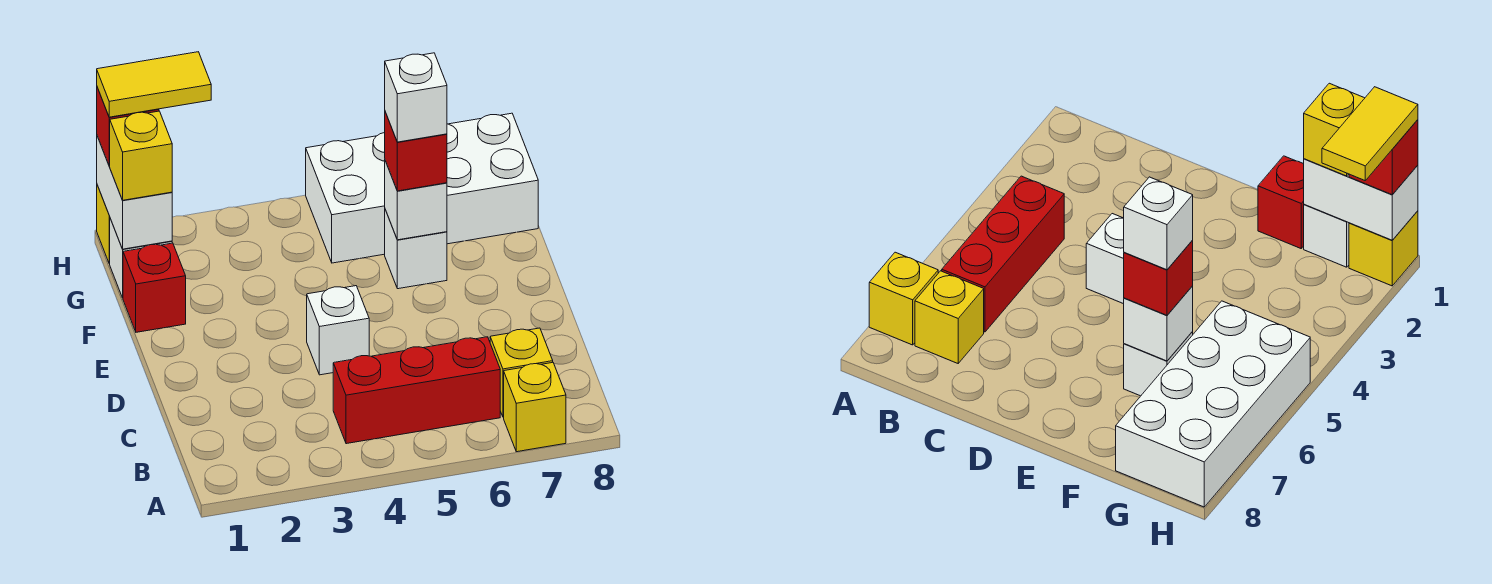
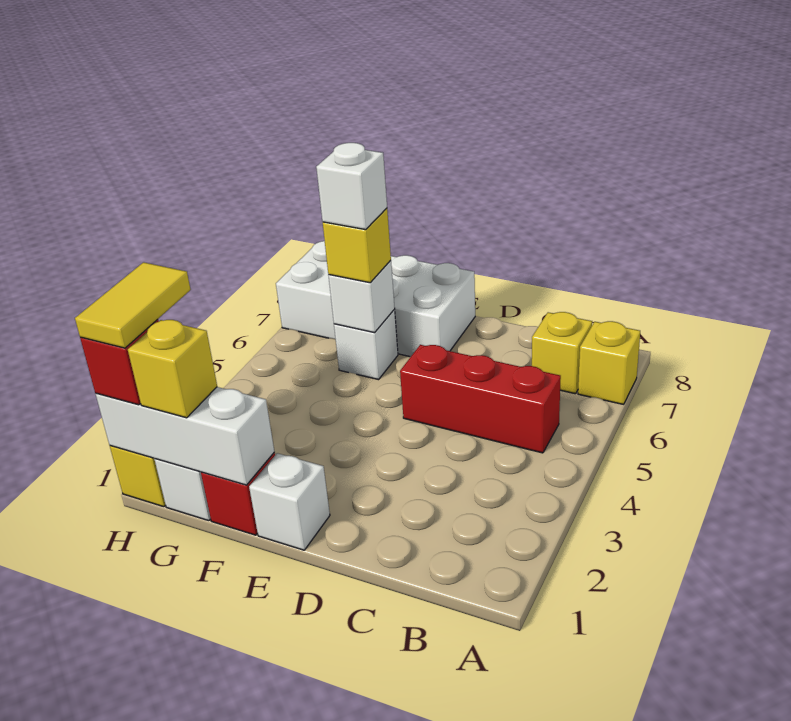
red 1x3 brick [333,337,500,444] -> red 1x3 brick turned to [400,345,561,453]
white 1x1 brick [307,286,369,375] -> white 1x1 brick moved to [249,453,330,550]
red 1x1 brick [385,112,447,191] -> yellow 1x1 brick [323,208,391,283]
white 1x2 brick [97,136,172,249] -> white 1x3 brick [96,387,274,485]
white 2x4 brick [306,113,538,263] -> white 2x4 brick turned to [276,241,475,357]

